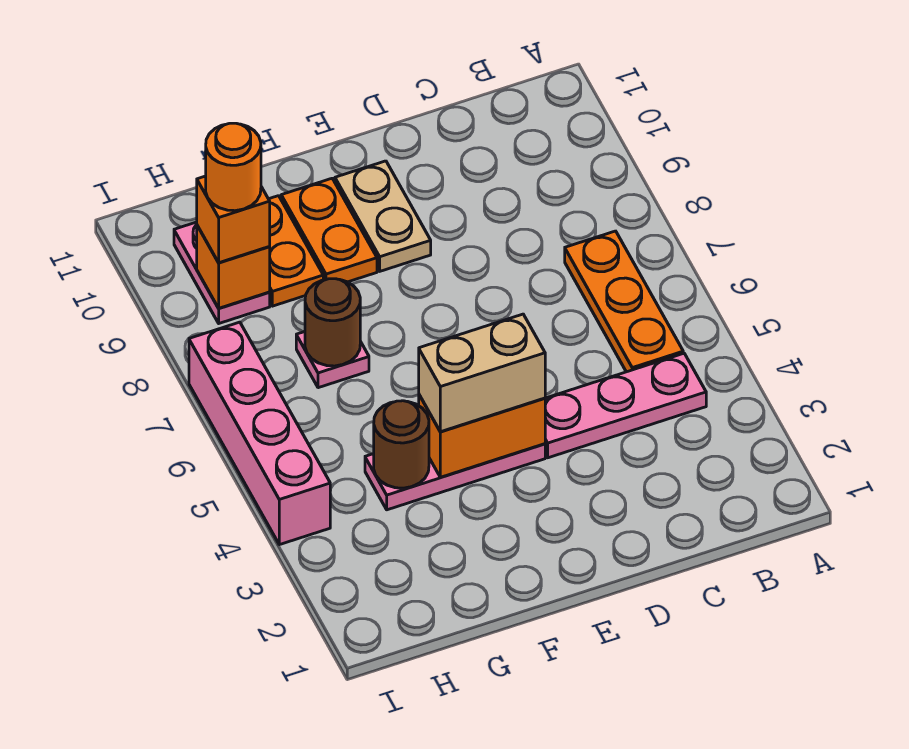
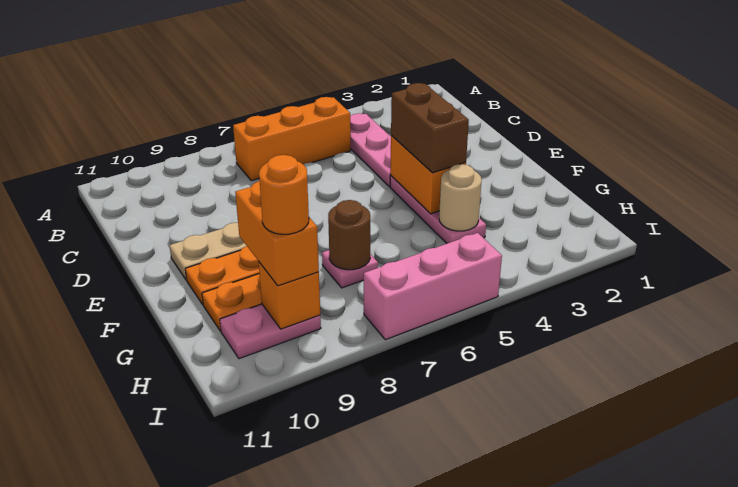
orange 1x3 plate [565,231,683,372] -> orange 1x3 brick [233,97,351,181]
tan 1x2 brick [419,314,545,432] -> brown 1x2 brick [391,83,469,173]
brown 1x1 round brick [374,401,429,488] -> tan 1x1 round brick [439,164,482,231]
orange 1x1 brick [197,176,270,263] -> orange 1x2 brick [235,181,319,286]
pink 1x4 brick [189,322,330,545] -> pink 1x3 brick [364,233,502,340]

